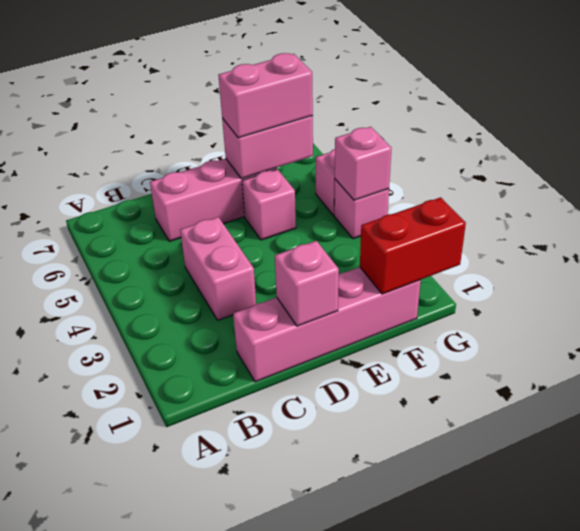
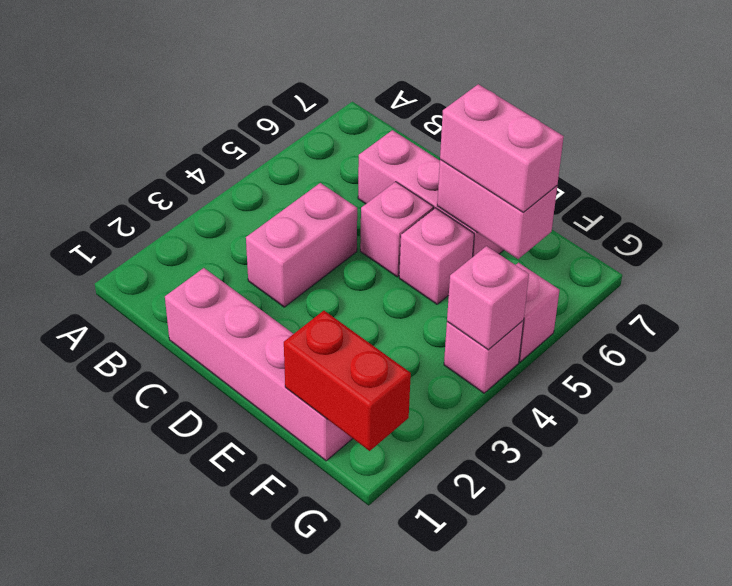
pink 1x1 brick [275,241,339,326] -> pink 1x1 brick moved to [360,182,434,277]

